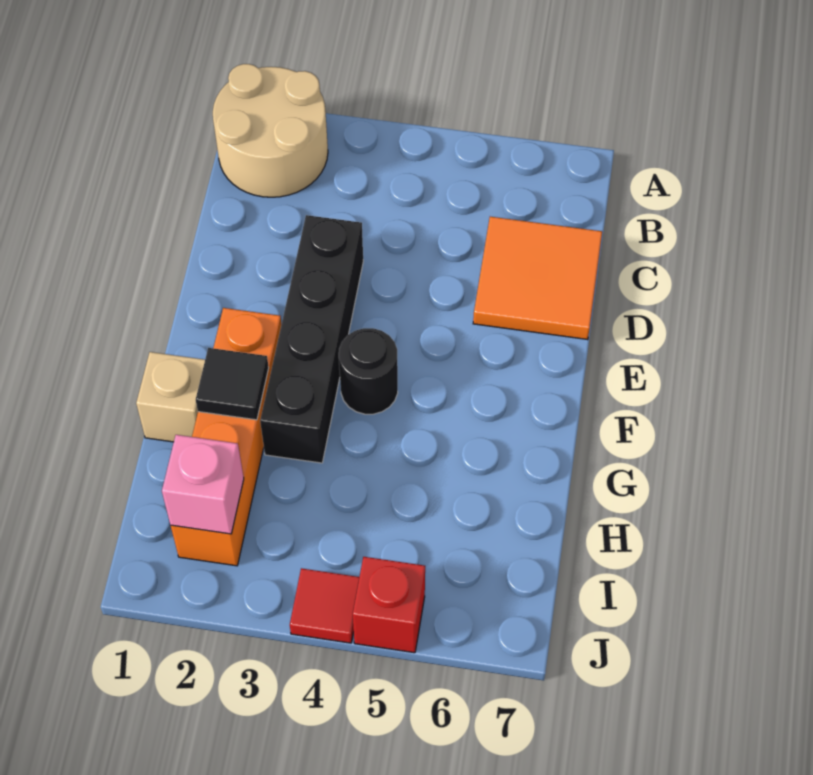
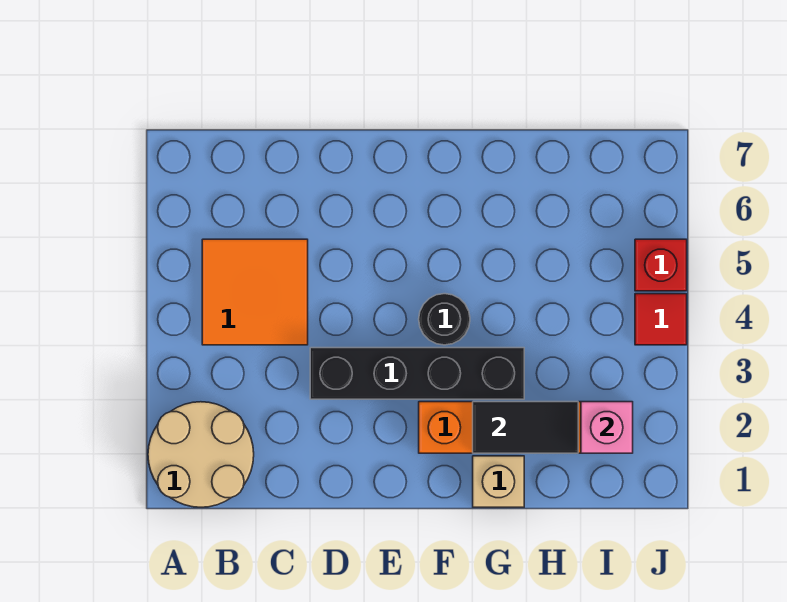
orange 2x2 tile [473,217,602,340] -> orange 2x2 tile moved to [202,239,308,345]
black 1x1 tile [196,348,269,420] -> black 1x2 tile [473,402,578,453]

